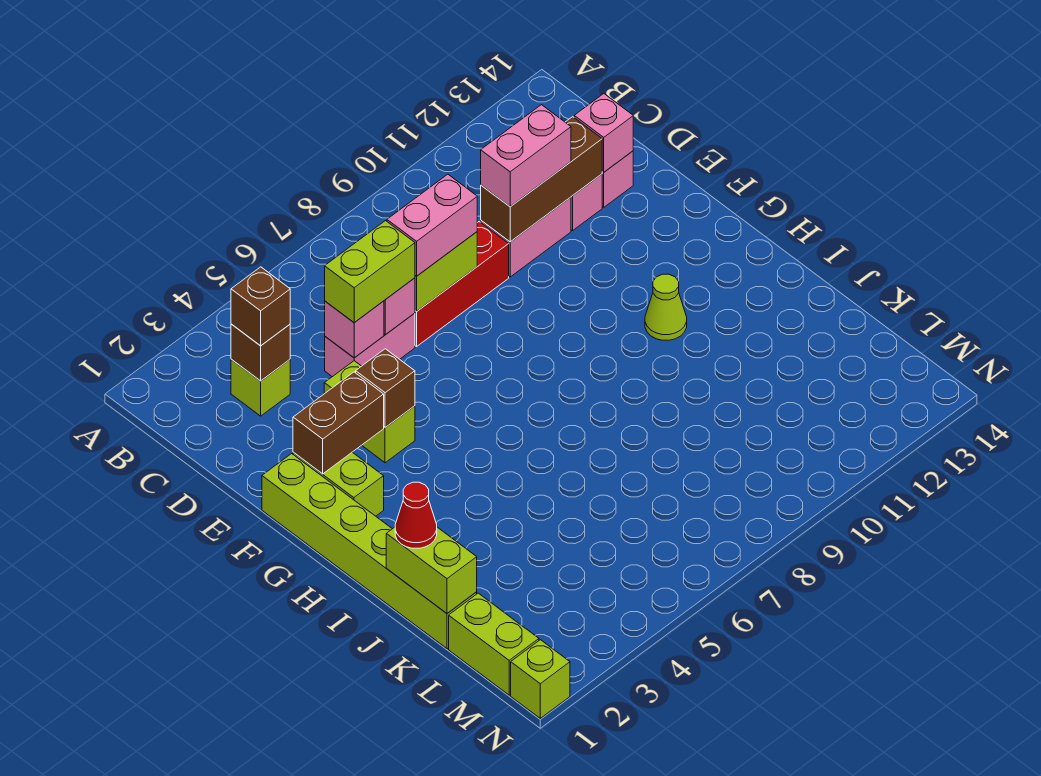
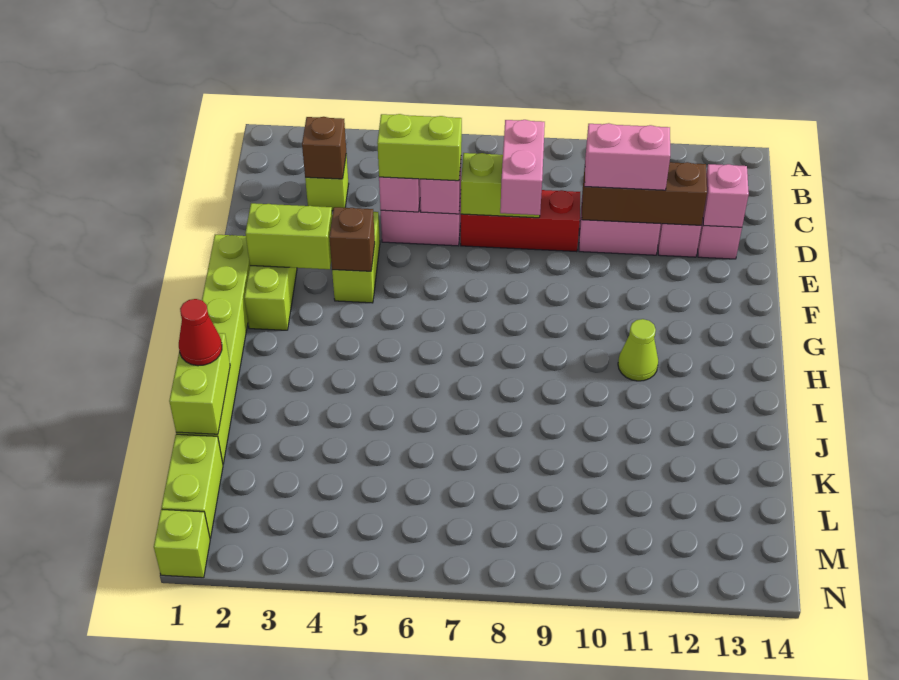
brown 1x1 brick [231,267,290,346] -> none
pink 1x2 brick [387,174,477,276] -> pink 1x2 brick turned to [500,120,545,215]
brown 1x2 brick [293,372,384,474] -> lime 1x2 brick [245,203,332,269]

